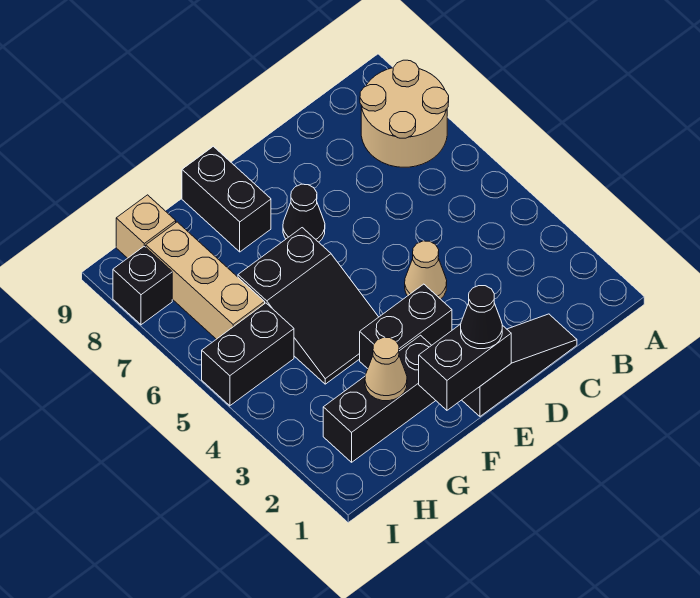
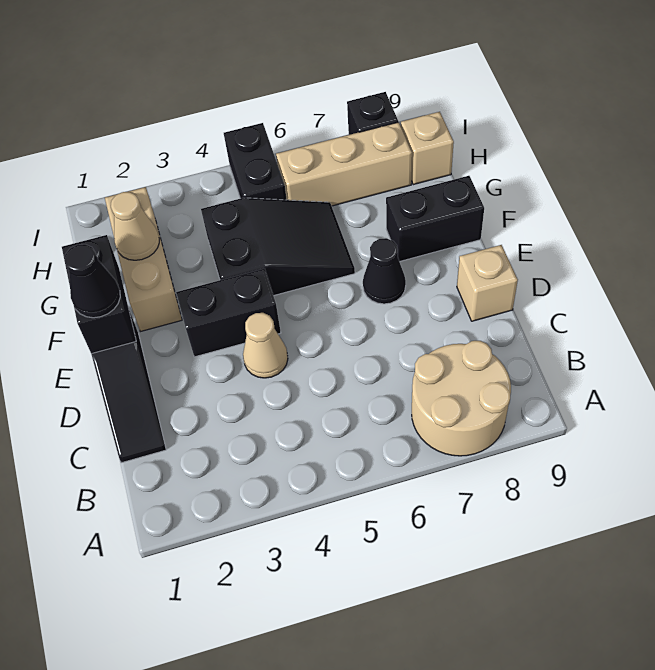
none -> tan 1x1 brick [457,245,518,321]
black 1x2 brick [360,284,452,369] -> black 1x2 brick turned to [176,268,281,357]
black 1x3 brick [323,335,436,462] -> tan 1x3 brick [105,187,182,332]
black 2x3 slope [238,228,378,384] -> black 2x3 slope turned to [201,198,355,296]

